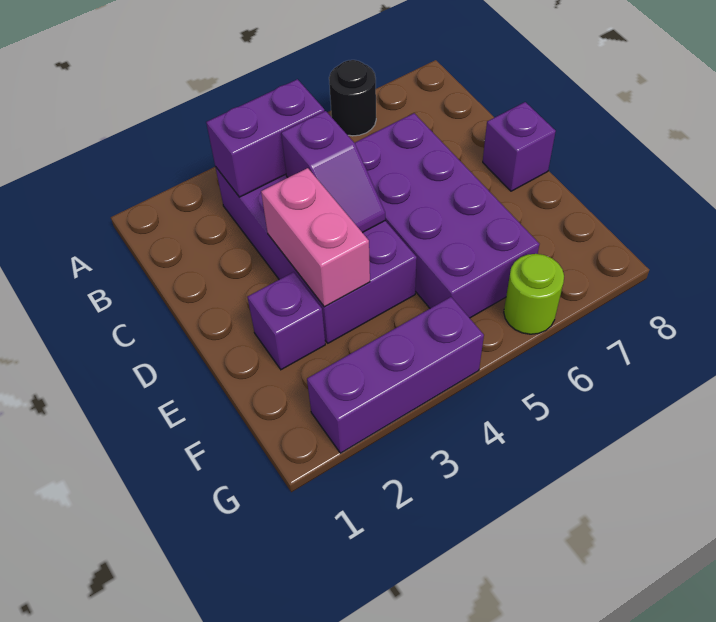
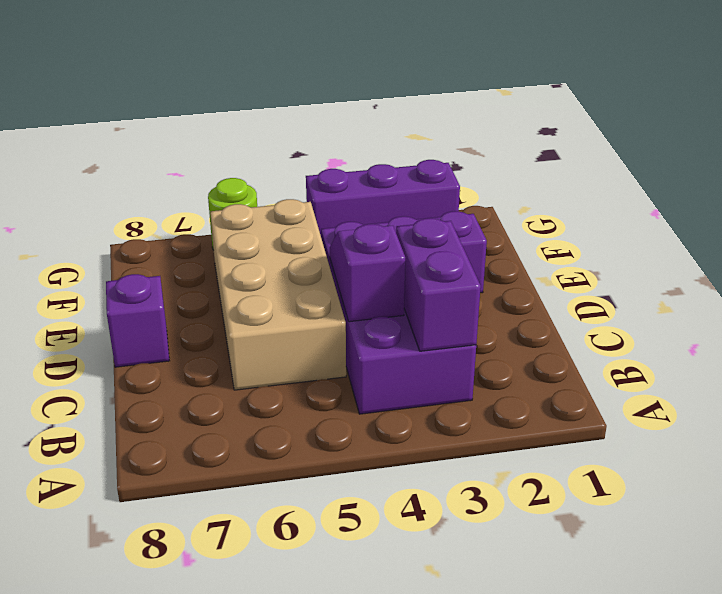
black 1x1 round brick [329,60,376,136] -> none
purple 1x2 brick [206,79,324,197] -> purple 1x2 brick turned to [396,218,481,351]
purple 2x4 brick [355,113,539,318] -> tan 2x4 brick [210,199,346,390]
pink 1x2 brick [261,168,370,307] -> none

